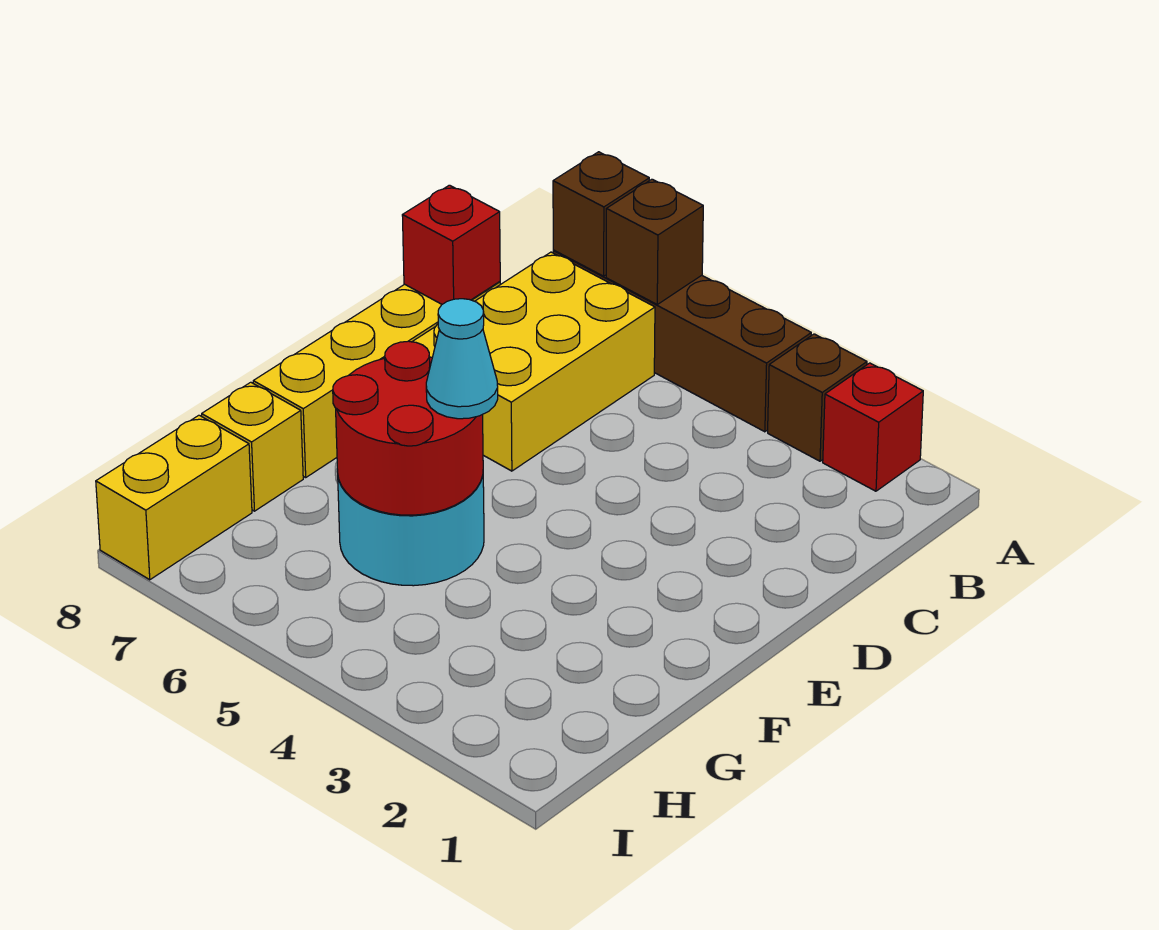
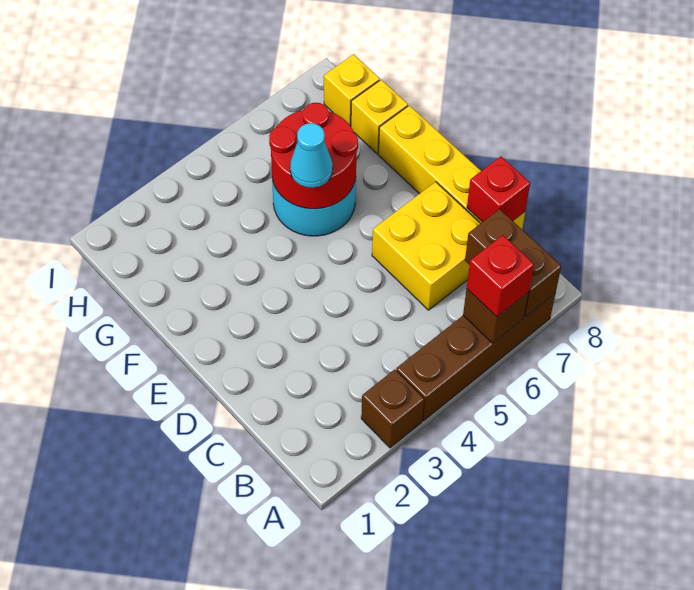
red 1x1 brick [823,363,923,491] -> red 1x1 brick moved to [467,235,534,317]
brown 1x1 brick [553,152,649,276] -> brown 1x2 brick [465,209,561,317]
yellow 2x3 brick [412,252,655,471] -> yellow 2x2 brick [372,182,481,310]
yellow 1x2 brick [96,415,252,580] -> yellow 1x1 brick [324,54,380,126]

